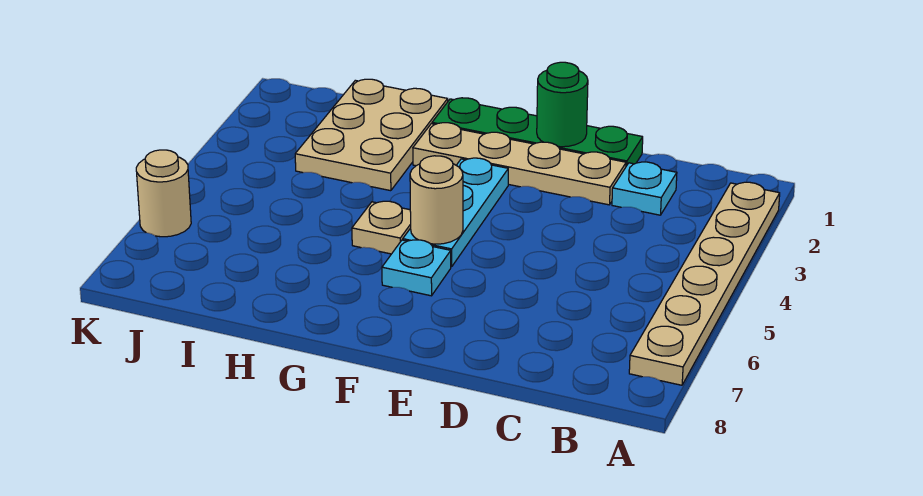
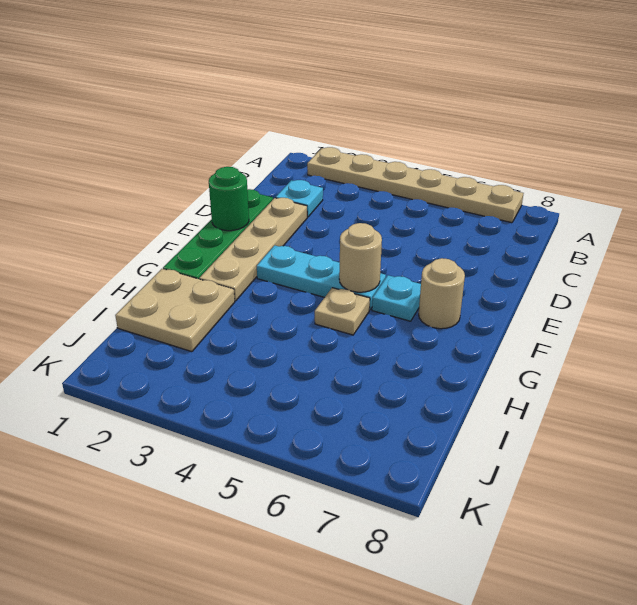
tan 2x3 plate [295,79,448,191] -> tan 2x2 plate [115,269,235,352]
tan 1x1 round brick [136,150,191,237] -> tan 1x1 round brick moved to [419,258,465,329]

